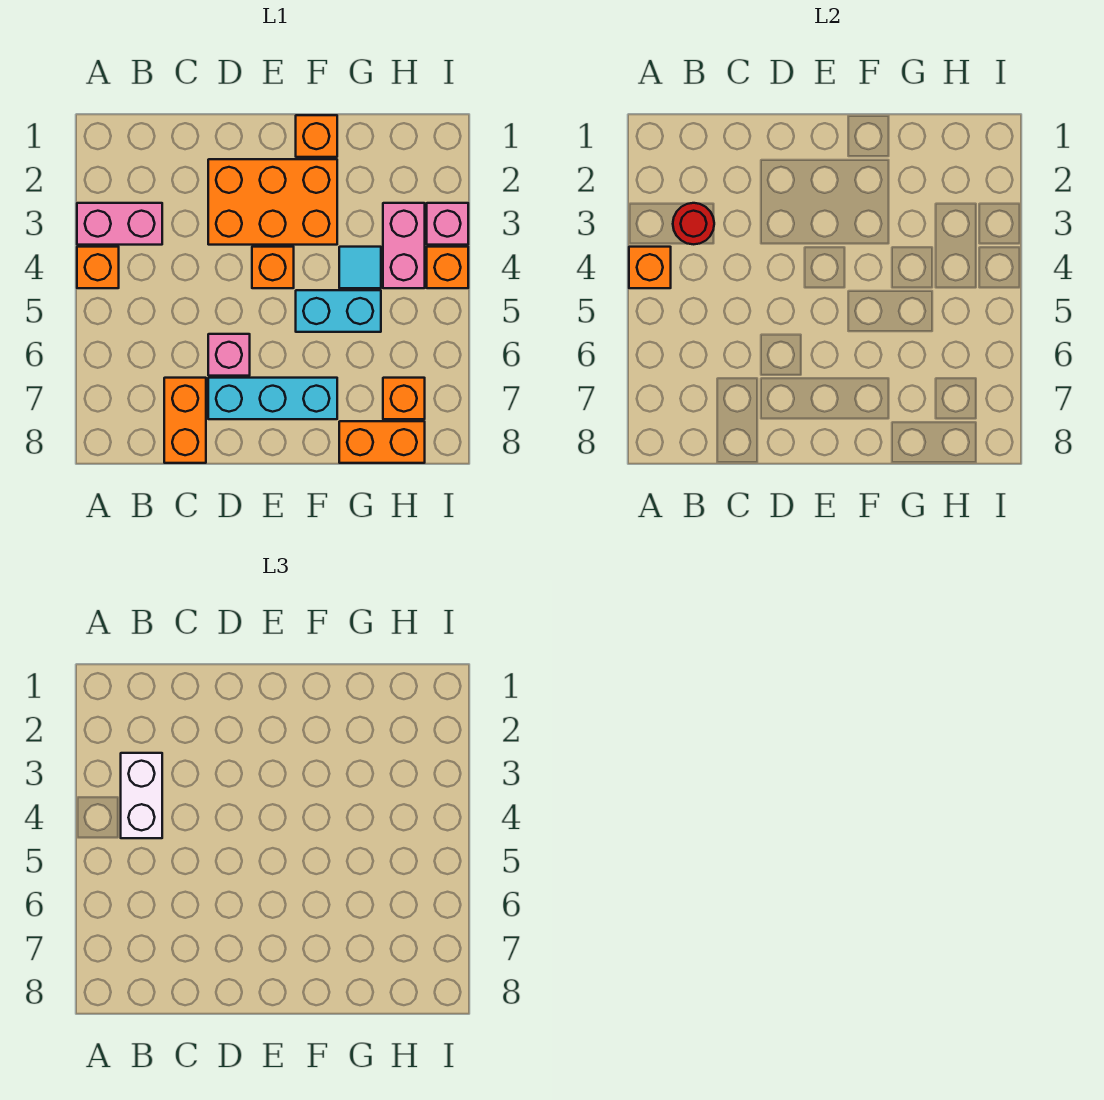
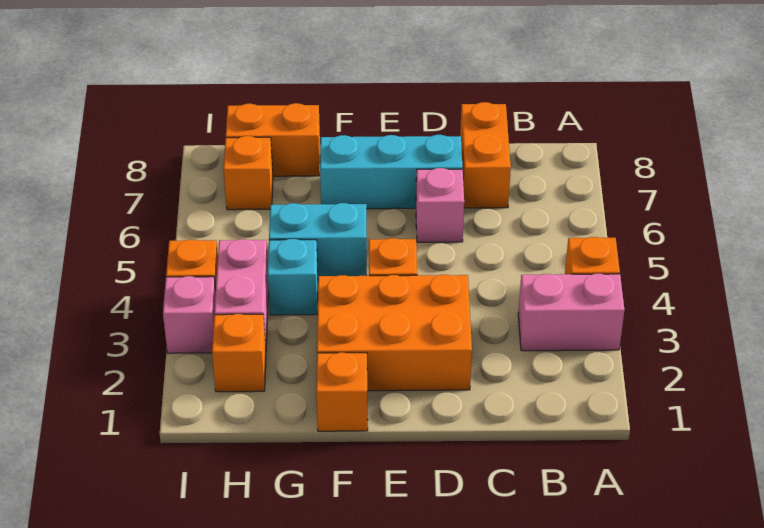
orange 1x1 brick [629,247,671,288] -> orange 1x1 brick moved to [212,314,266,392]
red 1x1 round brick [673,203,714,244] -> none
white 1x2 brick [121,753,162,838] -> none
cyan 1x1 tile [339,247,381,288] -> cyan 1x1 brick [268,239,318,315]

